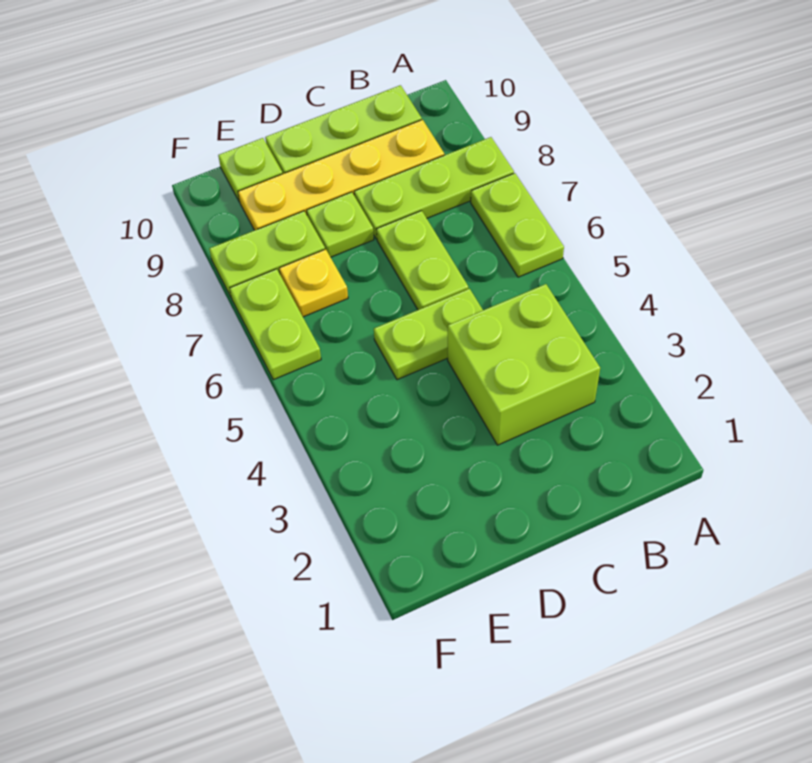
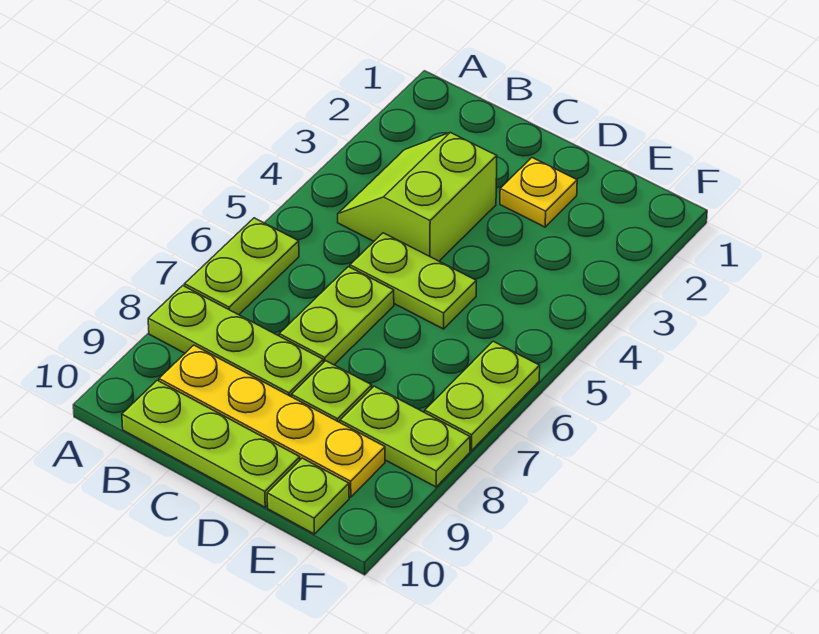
lime 2x2 brick [448,284,600,445] -> lime 2x2 slope [338,132,497,261]
yellow 1x1 plate [279,249,348,317] -> yellow 1x1 plate moved to [500,158,577,227]

